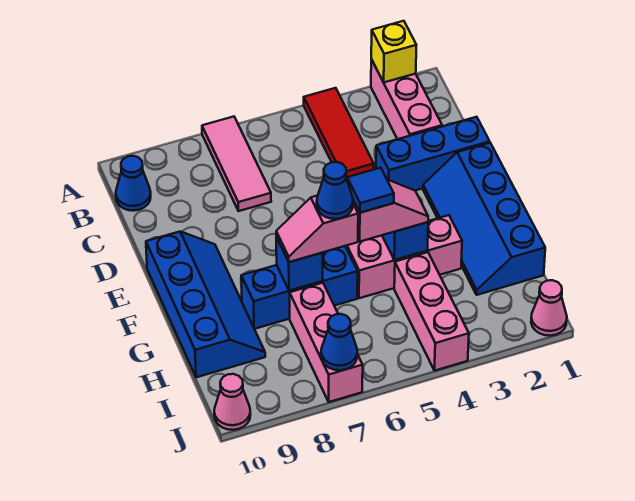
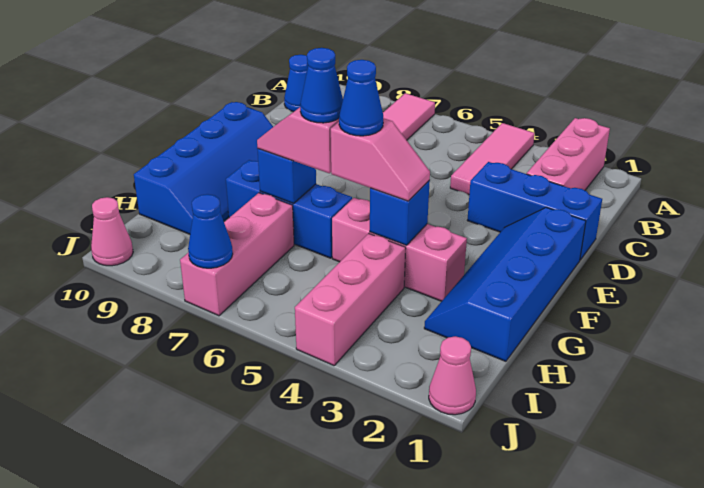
yellow 1x1 brick [371,21,416,82] -> none
red 1x3 tile [304,88,374,179] -> pink 1x3 tile [450,123,535,195]
blue 1x1 tile [347,168,394,213] -> blue 1x1 cone [339,60,383,136]

